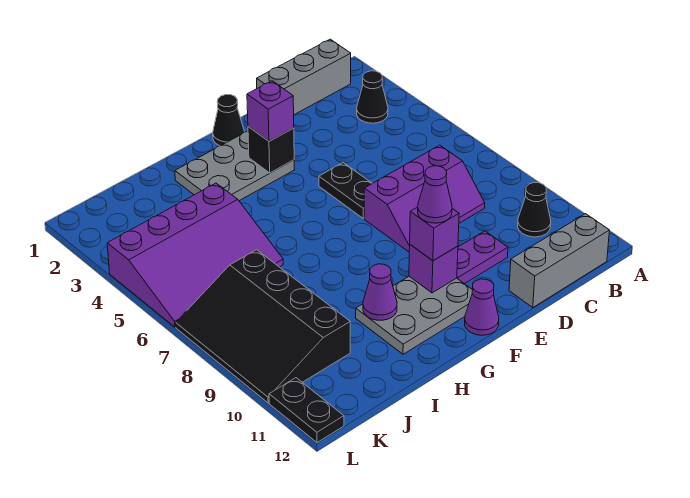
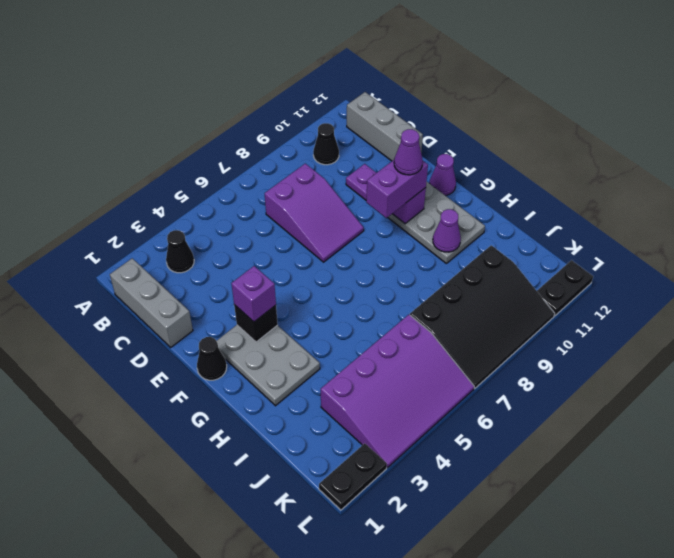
purple 2x3 slope [364,145,485,252] -> purple 2x3 slope turned to [265,164,364,262]
black 1x2 plate [319,163,372,218] -> black 1x2 plate moved to [319,443,387,510]
purple 1x1 brick [410,207,459,261] -> purple 1x2 brick [366,160,428,218]
purple 3x4 slope [107,183,283,327] -> purple 3x4 slope turned to [321,315,474,468]

